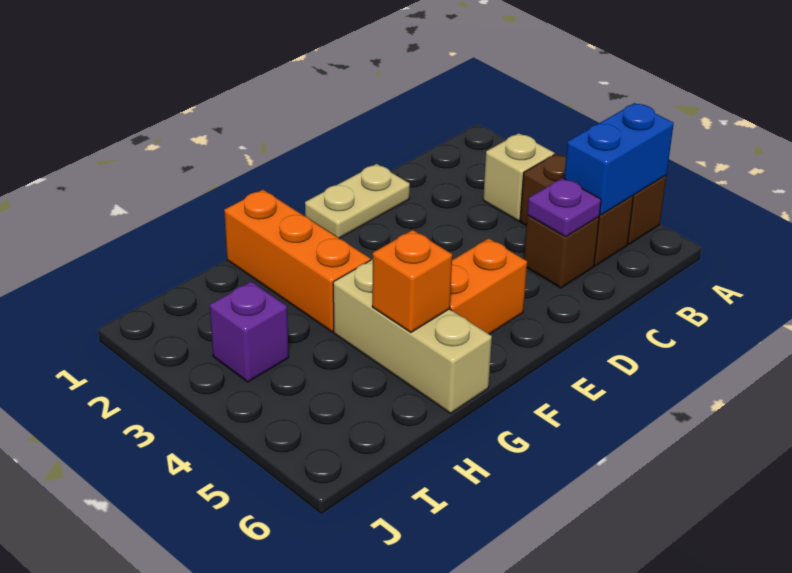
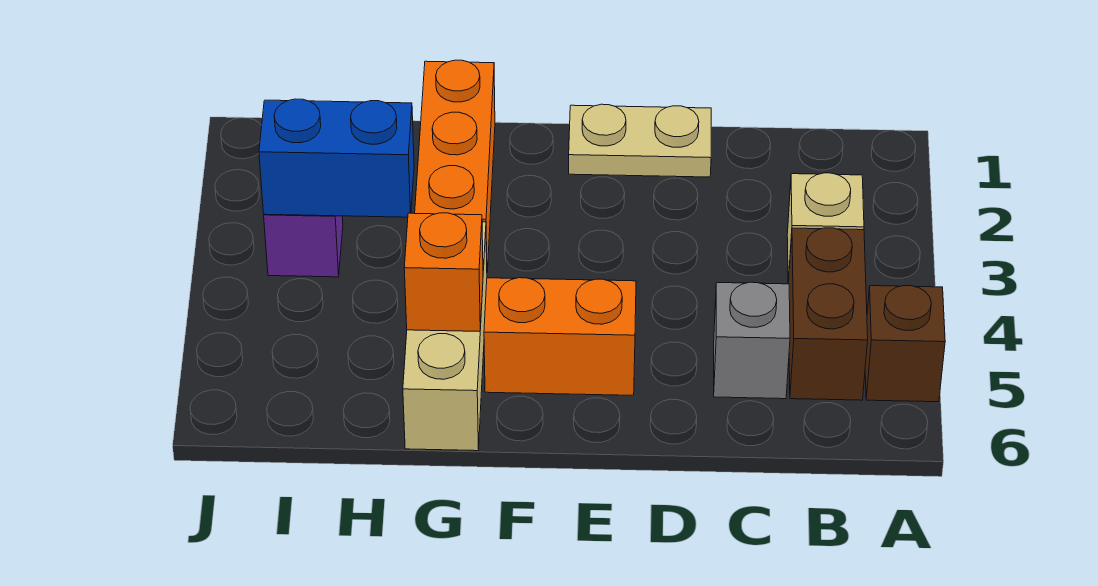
blue 1x2 brick [564,103,674,215] -> blue 1x2 brick moved to [259,99,414,217]
brown 1x1 brick [524,216,599,288] -> grey 1x1 brick [714,282,790,399]
purple 1x1 plate [527,178,601,237] -> none

